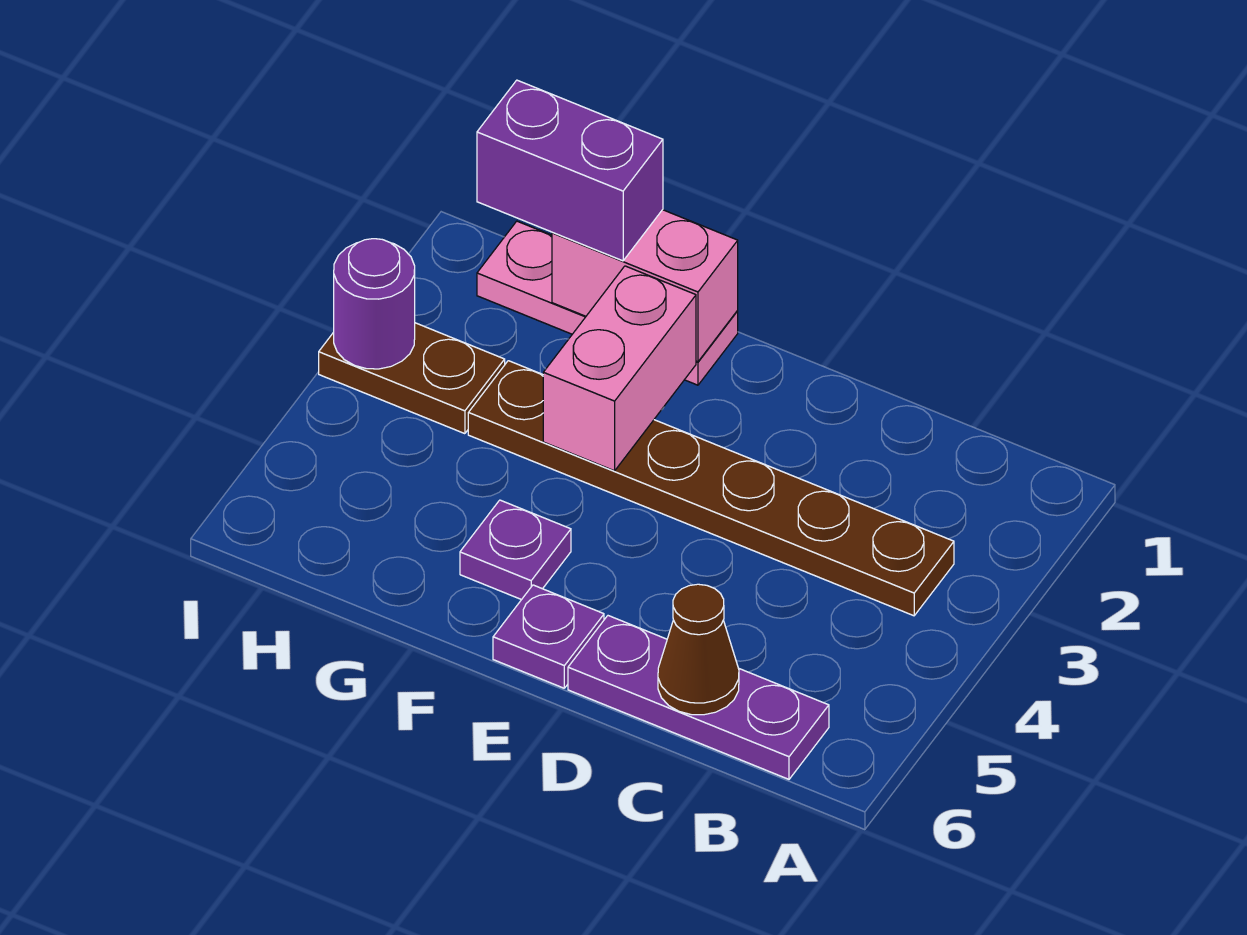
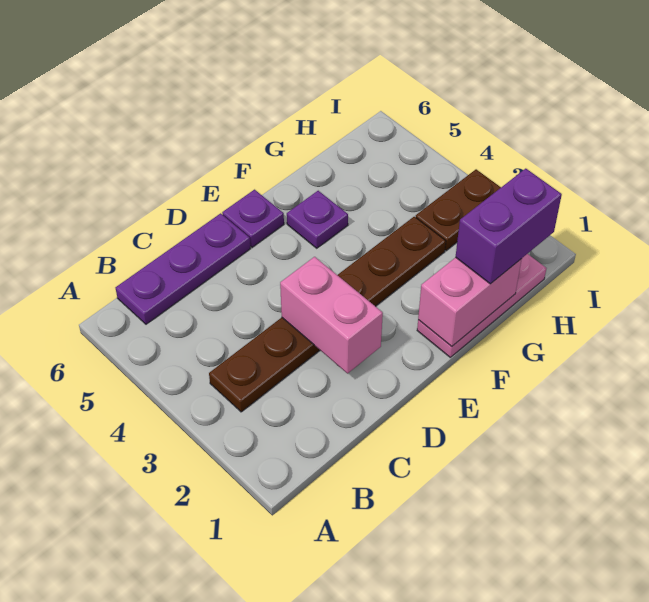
brown 1x1 cone [658,584,739,715] -> none
pink 1x2 brick [543,266,696,471] -> pink 1x2 brick moved to [280,257,383,373]
purple 1x1 round brick [334,239,415,369] -> none

